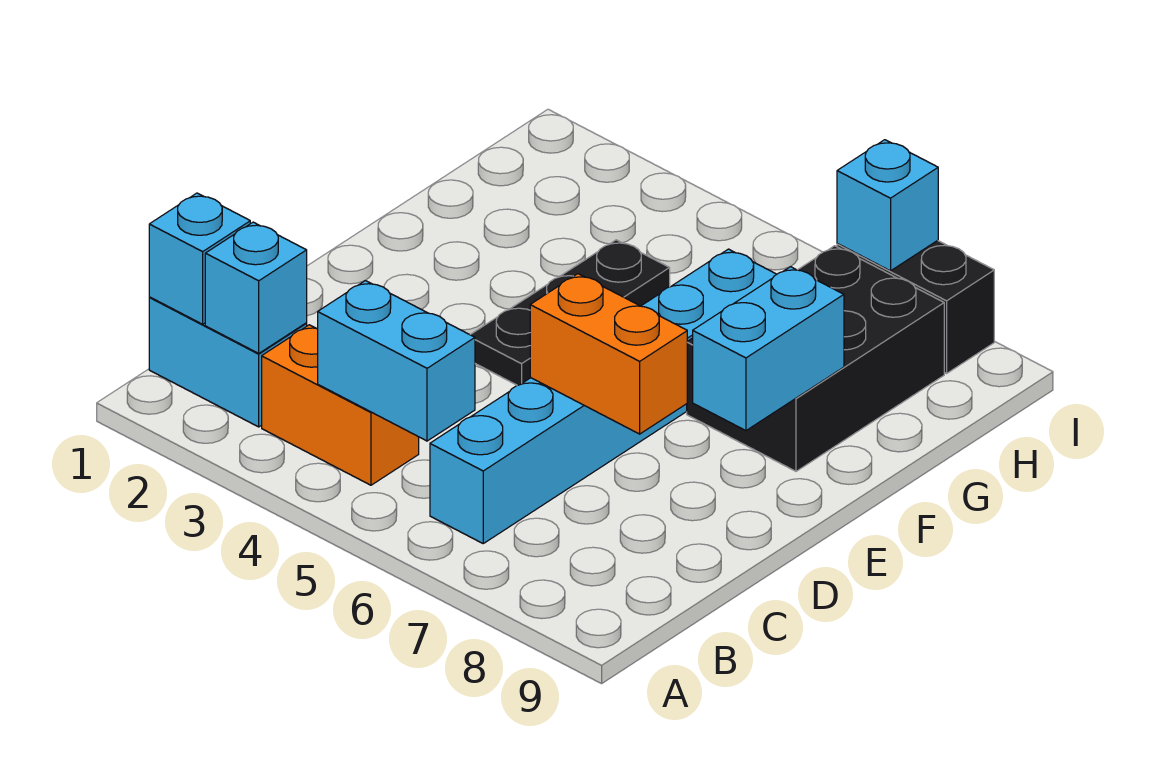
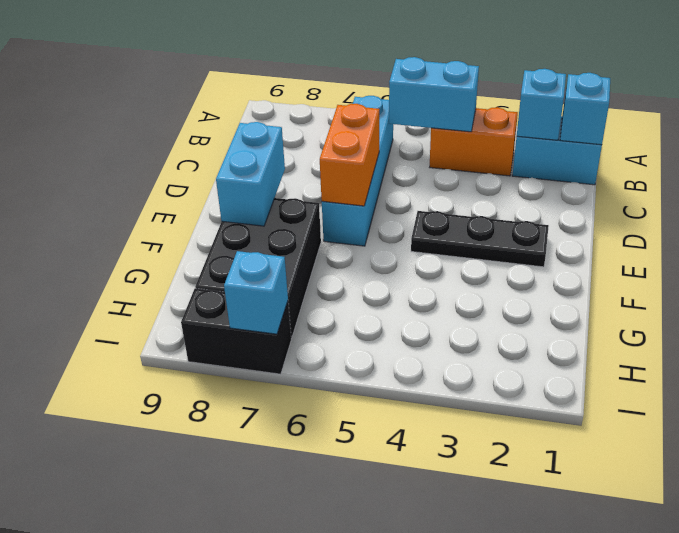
cyan 1x6 brick [430,249,777,543] -> cyan 1x4 brick [322,96,393,246]
orange 1x2 brick [530,274,687,434] -> orange 1x2 brick turned to [320,104,379,206]
black 1x3 plate [470,240,670,385] -> black 1x3 plate turned to [411,211,549,267]

